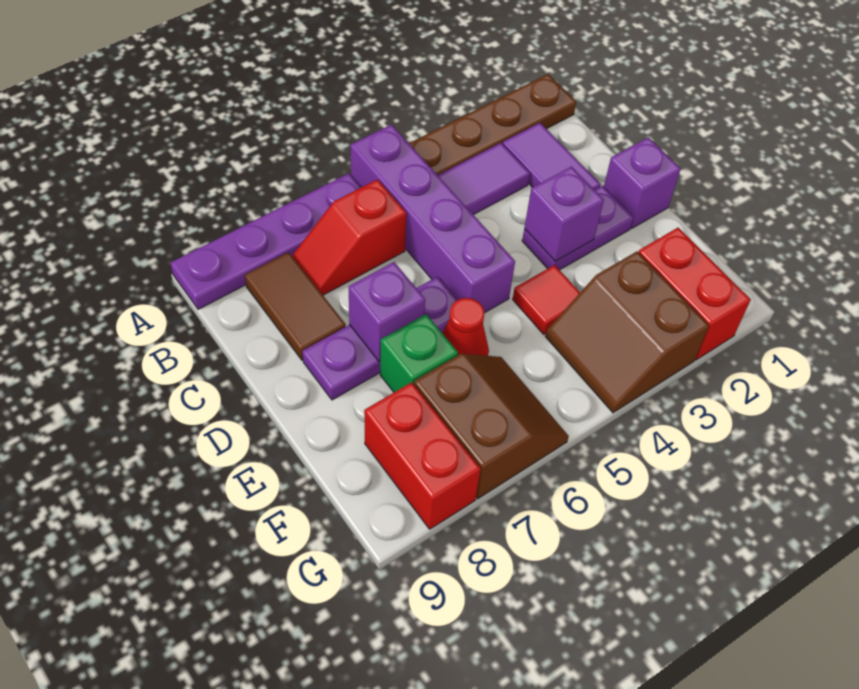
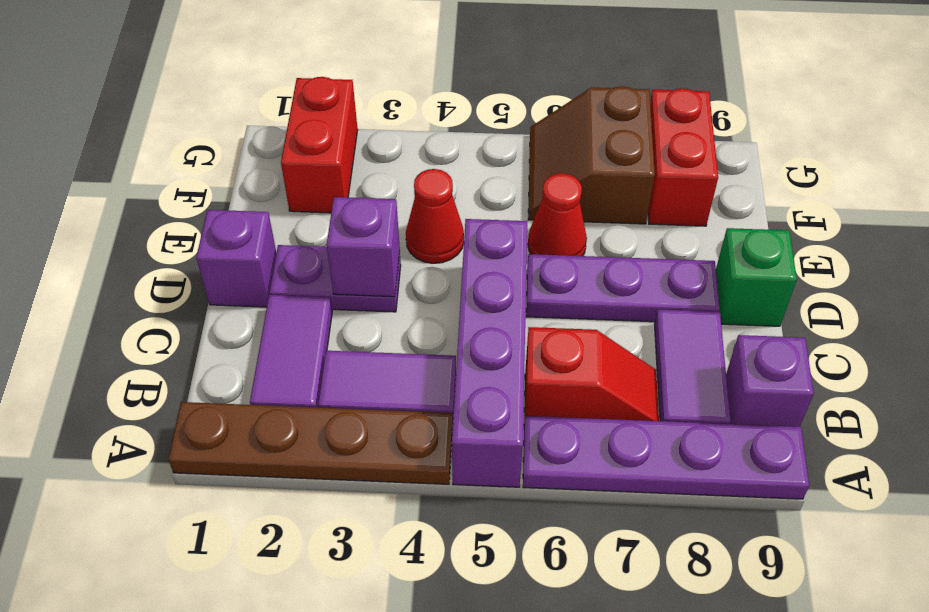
brown 1x2 tile [245,252,346,360] -> purple 1x2 tile [654,309,731,424]
purple 1x1 brick [349,262,425,361] -> purple 1x1 brick moved to [726,335,814,427]
red 1x1 tile [513,265,580,334] -> red 1x1 cone [406,169,464,263]
green 1x1 brick [380,314,458,392] -> green 1x1 brick moved to [716,228,797,326]
brown 2x2 slope [545,251,709,413] -> none

